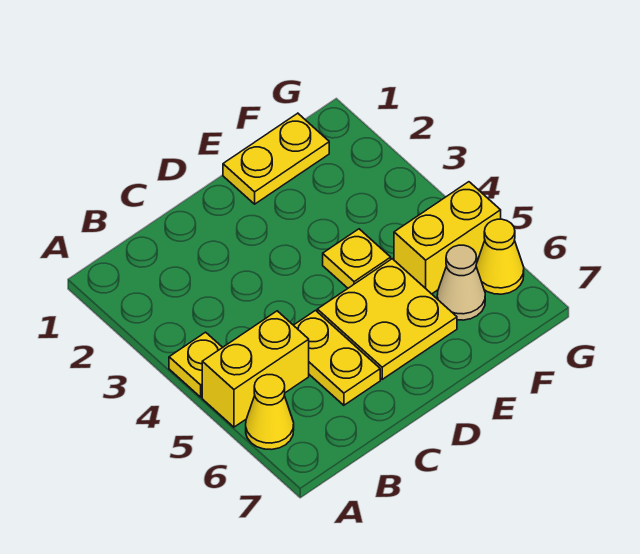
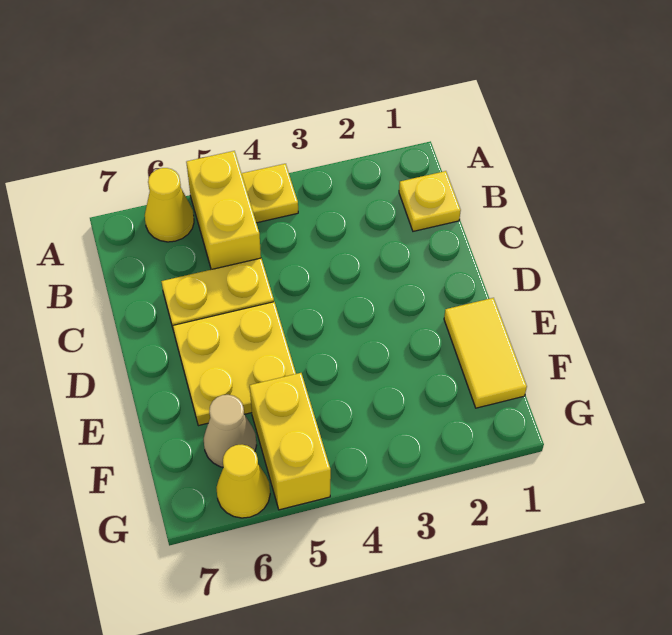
yellow 1x2 plate [223,113,329,204] -> yellow 1x2 tile [444,298,527,408]
yellow 1x1 plate [323,229,391,288] -> yellow 1x1 plate moved to [399,171,461,231]

